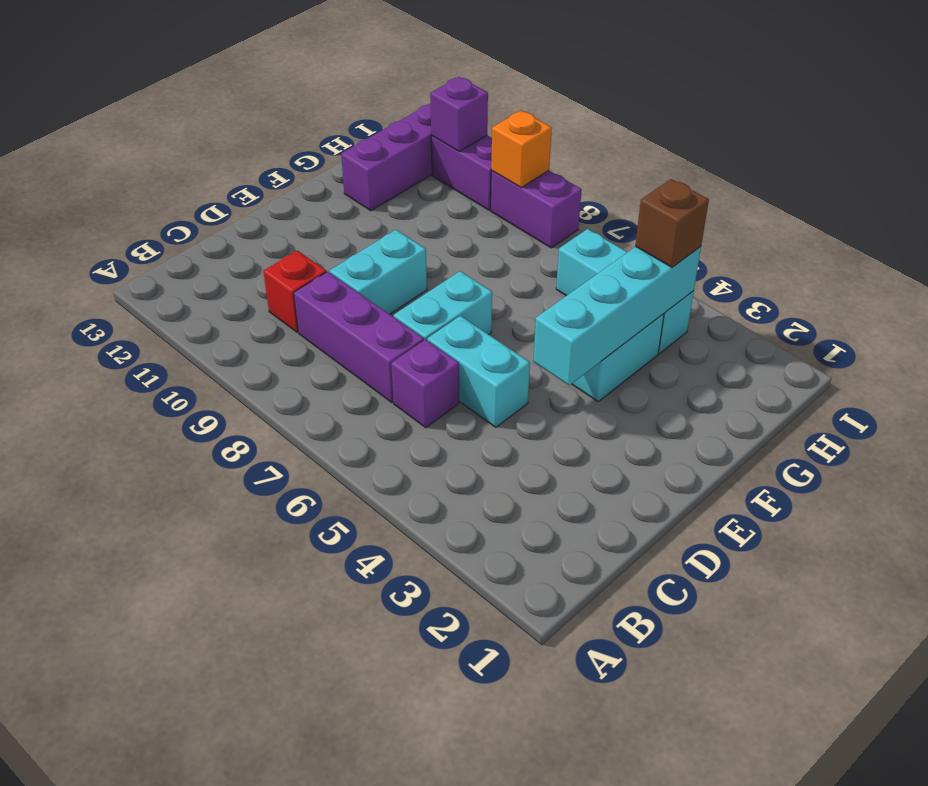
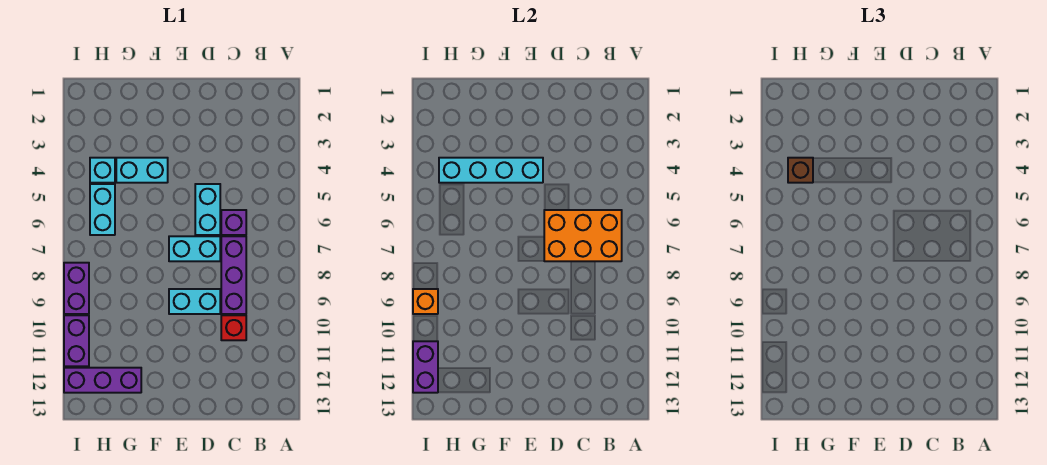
none -> orange 2x3 brick [544,210,622,261]
purple 1x1 brick [430,77,488,151] -> purple 1x2 brick [413,341,438,393]

